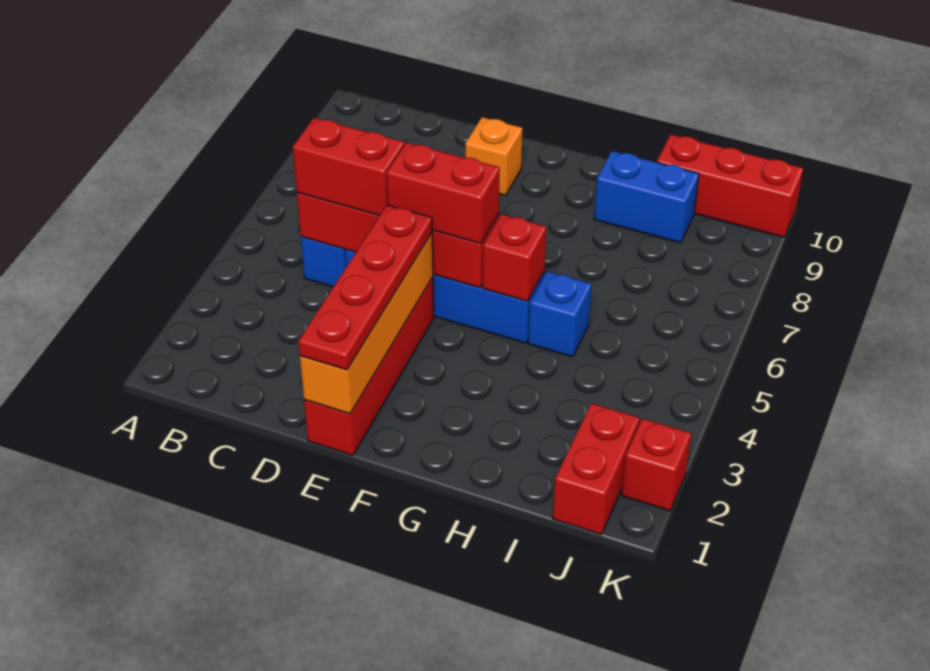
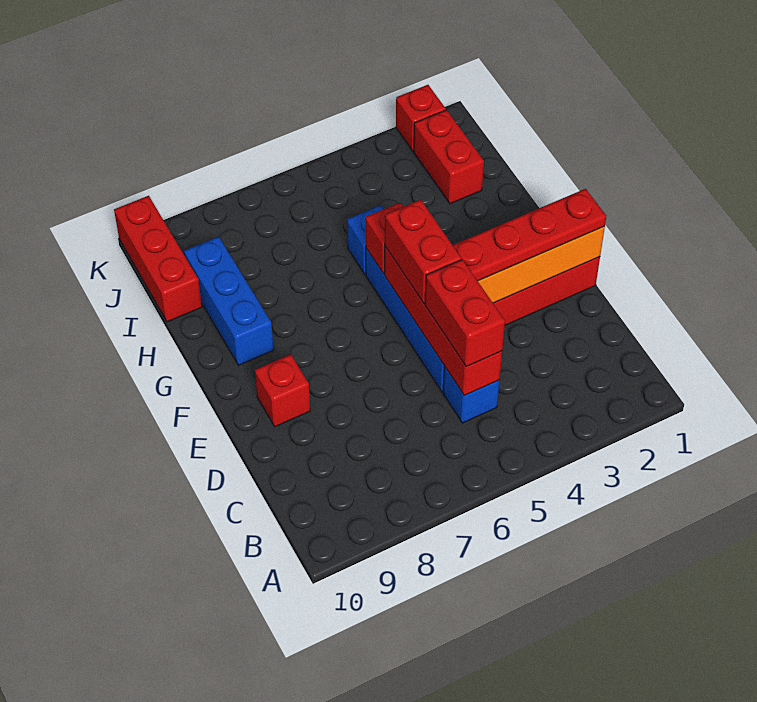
orange 1x1 brick [465,117,522,195] -> red 1x1 brick [255,354,310,427]
blue 1x2 brick [594,151,699,243] -> blue 1x3 brick [184,236,274,365]
red 1x2 brick [553,403,640,534] -> red 1x2 brick turned to [414,110,484,204]

